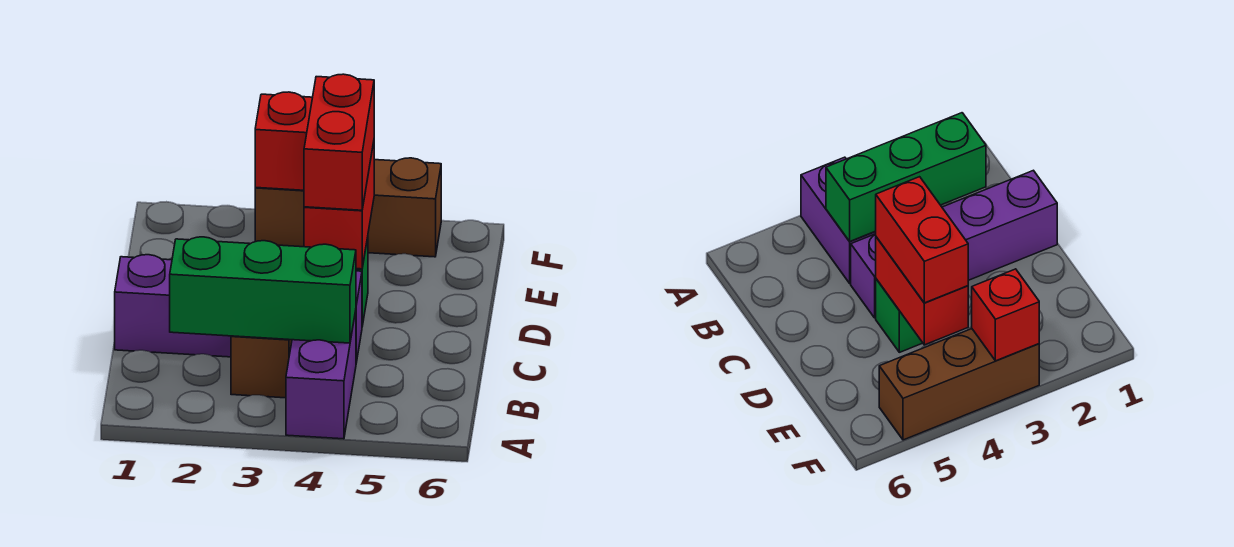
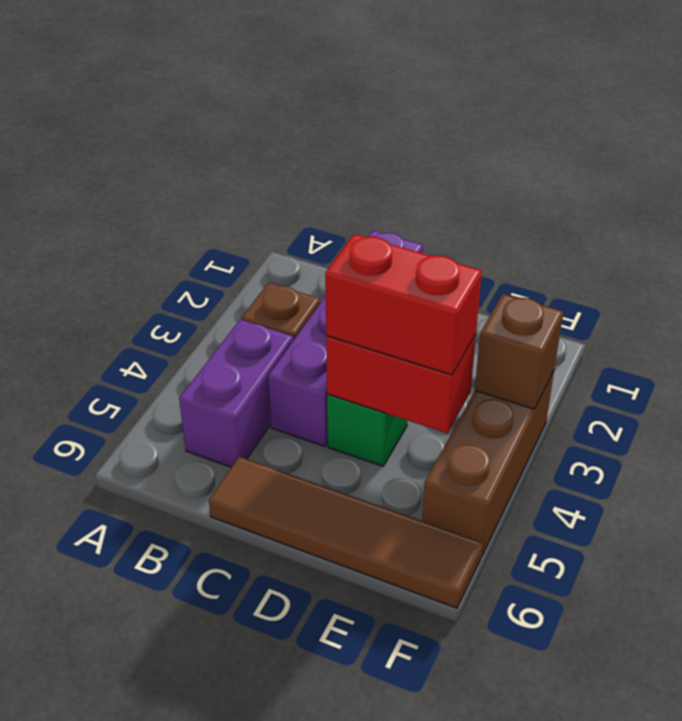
purple 1x2 brick [286,311,356,439] -> purple 1x2 brick turned to [179,320,293,467]
green 1x3 brick [170,237,356,343] -> none
none -> brown 1x4 tile [209,457,483,608]
red 1x1 brick [255,92,313,190] -> brown 1x1 brick [475,294,563,409]

